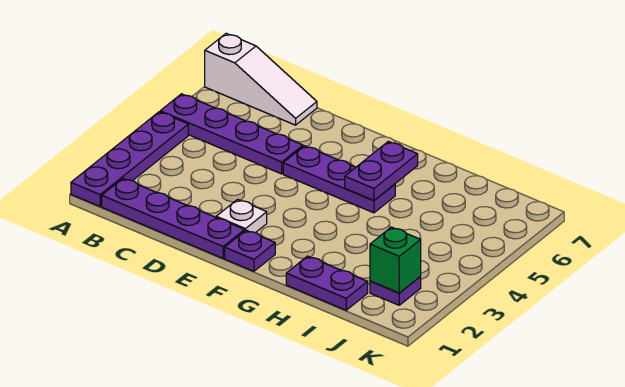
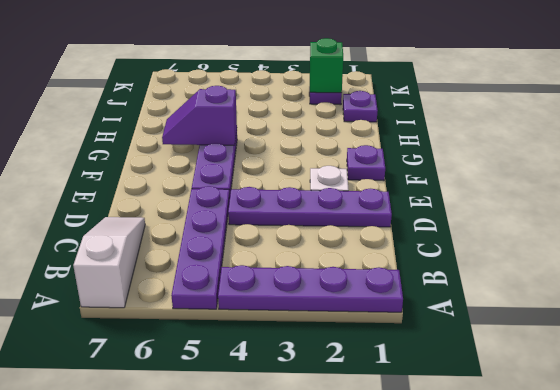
purple 1x4 plate [102,179,244,258] -> purple 1x4 plate turned to [228,187,392,227]
purple 1x2 plate [345,141,418,201] -> purple 1x2 slope [162,86,237,145]
purple 1x2 plate [286,256,368,310] -> purple 1x1 plate [343,91,378,122]

